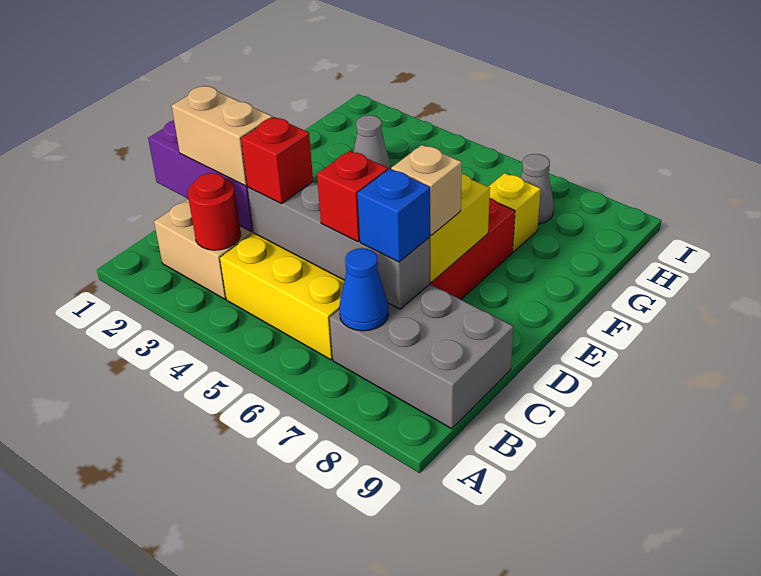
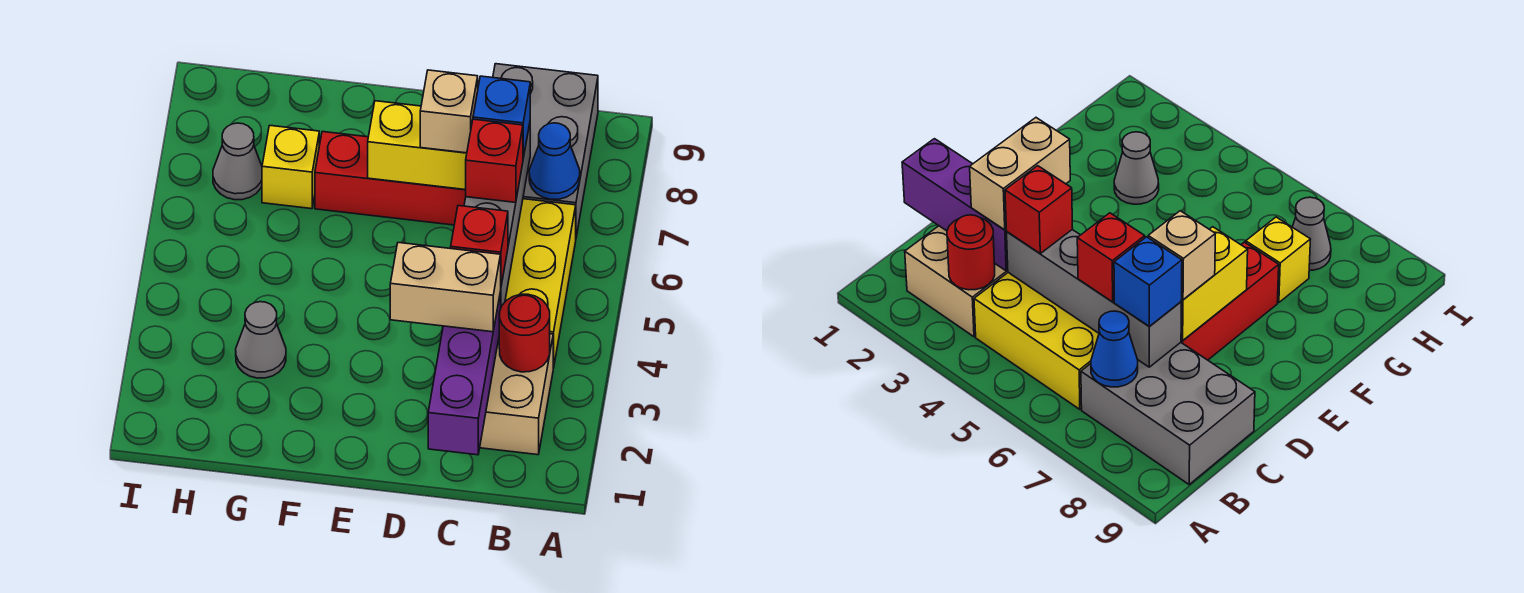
tan 1x2 brick [172,86,272,186] -> tan 1x2 brick turned to [390,243,501,332]

